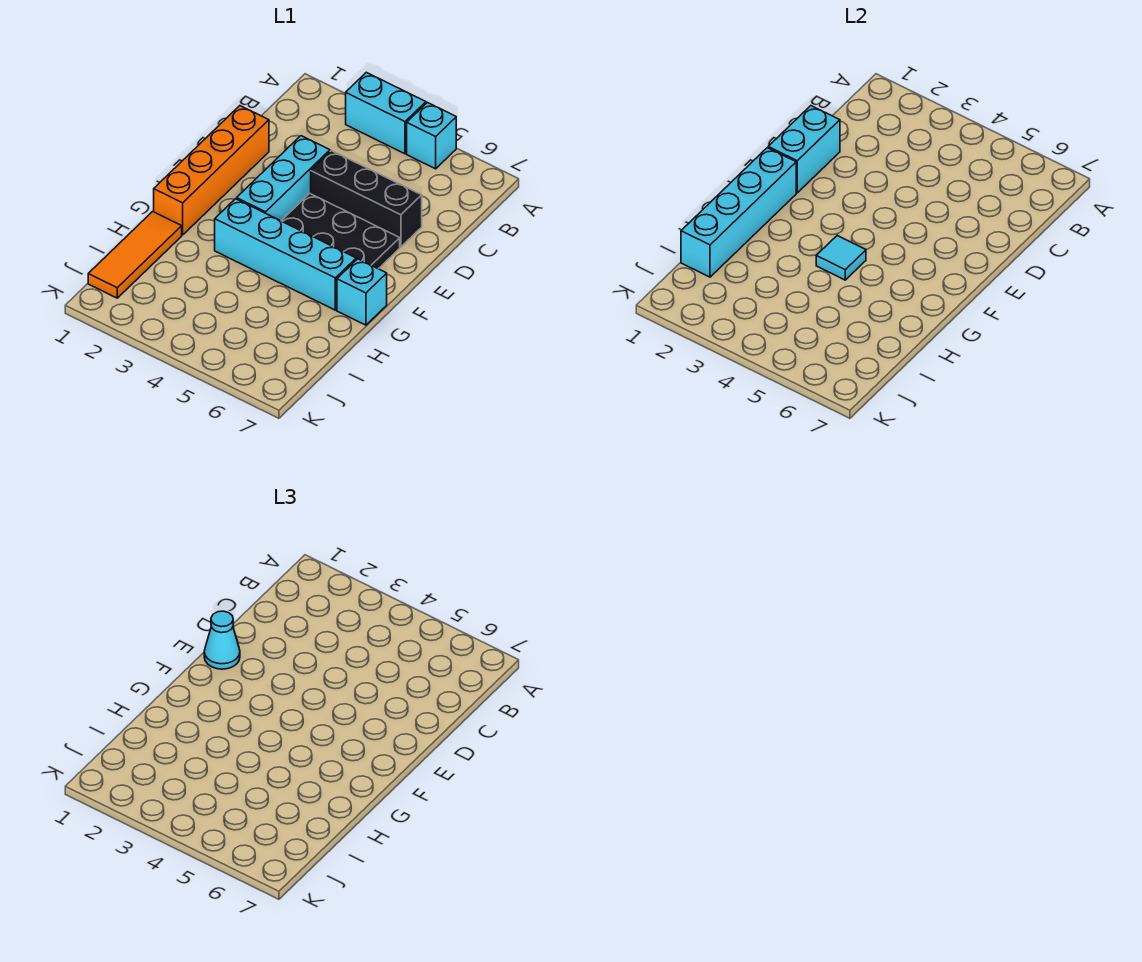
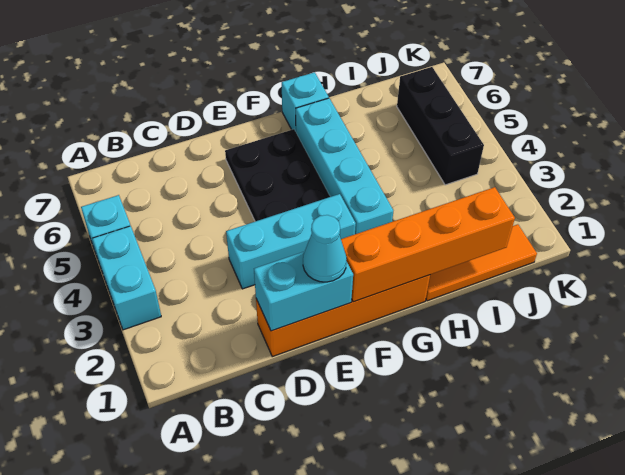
black 1x3 brick [311,151,422,247] -> black 1x3 brick moved to [397,67,484,185]
cyan 1x4 brick [681,148,796,277] -> orange 1x4 brick [341,187,515,302]
cyan 1x1 tile [816,236,866,280] -> none

